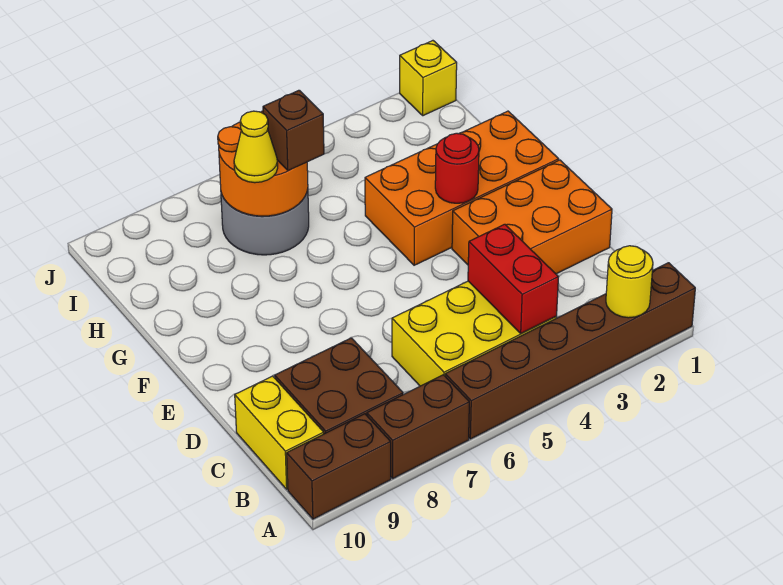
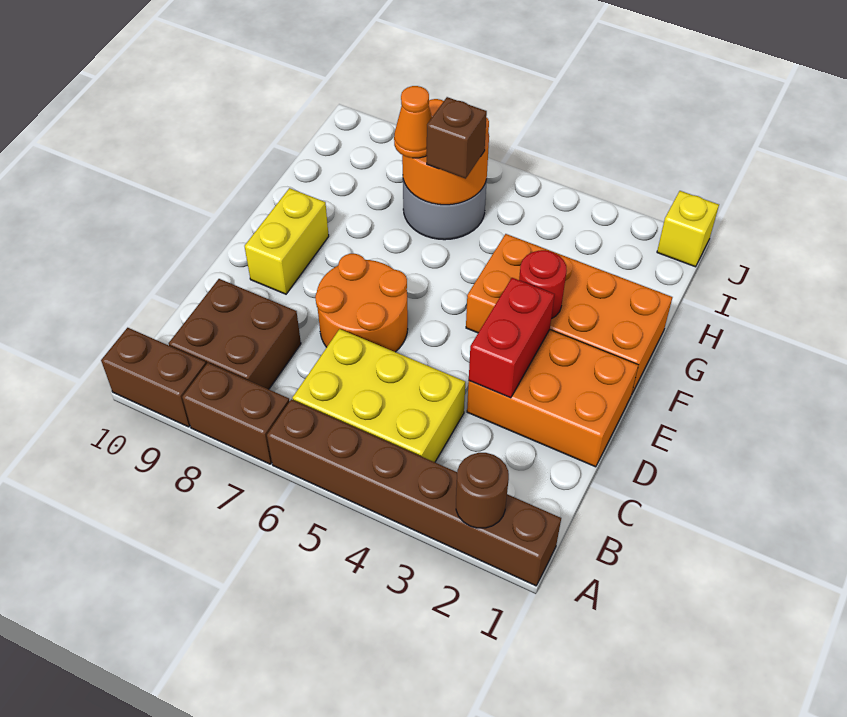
yellow 1x1 round brick [606,246,653,318] -> brown 1x1 round brick [456,453,509,528]
red 1x2 brick [468,224,558,334] -> red 1x2 brick moved to [469,278,554,398]
yellow 1x2 brick [235,376,324,489] -> yellow 1x2 brick moved to [245,188,329,294]
none -> orange 2x2 round brick [315,253,408,352]
yellow 1x1 cone [234,111,278,183] -> orange 1x1 cone [394,86,432,158]

